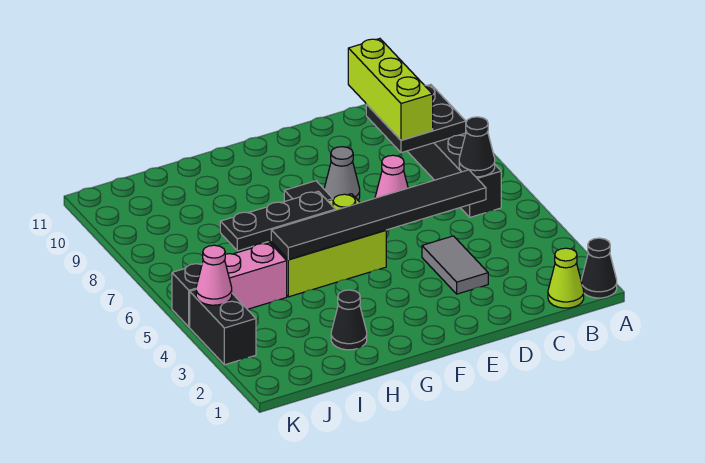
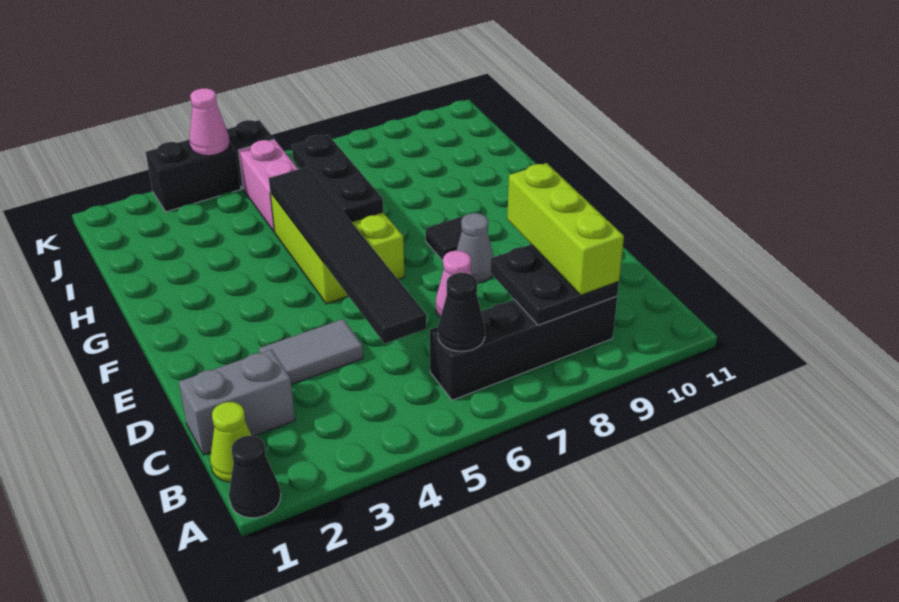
none -> grey 1x2 brick [179,349,295,455]
lime 1x3 brick [348,39,433,140] -> lime 1x3 brick turned to [507,163,624,295]
black 1x1 cone [331,290,367,350] -> none

